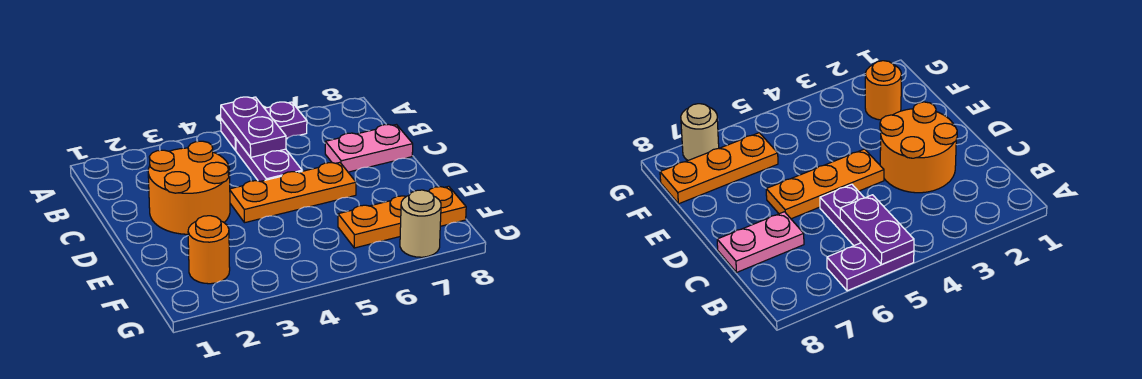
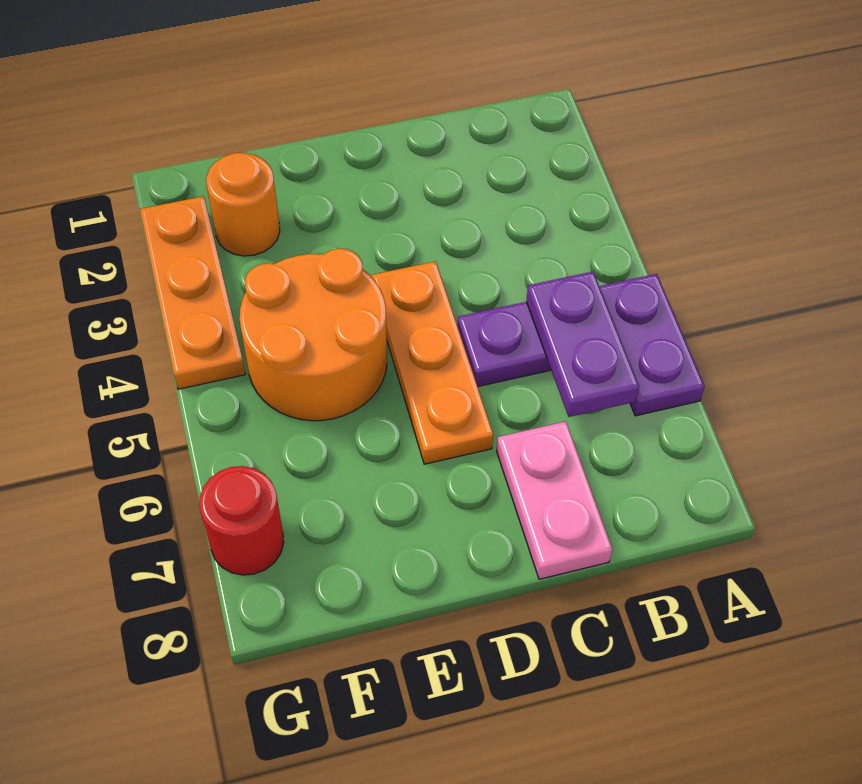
purple 1x2 plate [221,97,286,157] -> purple 1x2 plate turned to [526,272,639,417]
orange 2x2 round brick [148,141,230,234] -> orange 2x2 round brick moved to [239,249,387,421]
orange 1x3 plate [338,186,466,248] -> orange 1x3 plate moved to [140,196,245,389]
tan 1x1 round brick [400,190,441,257] -> red 1x1 round brick [200,466,284,575]

